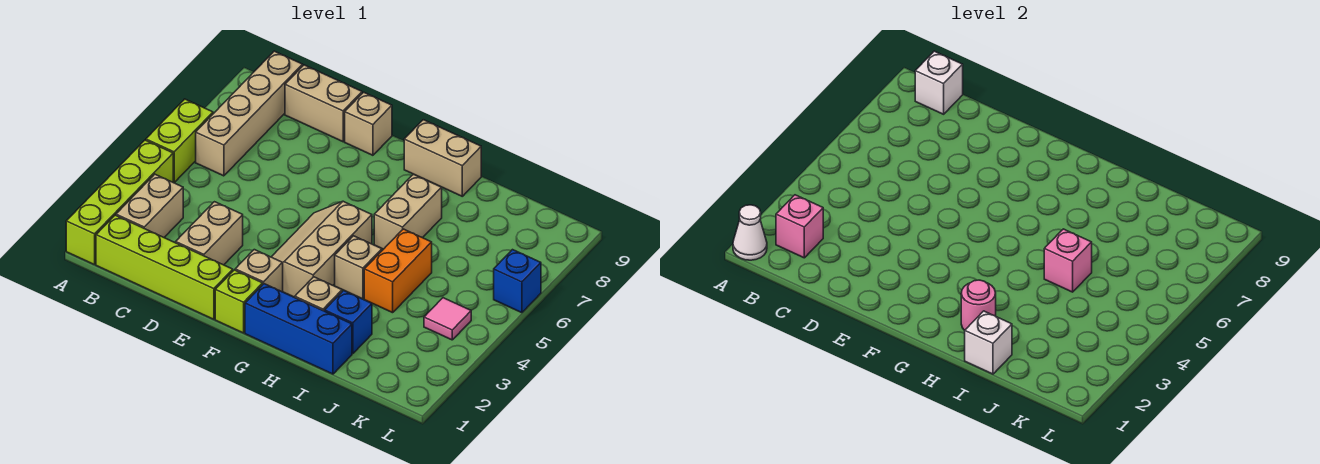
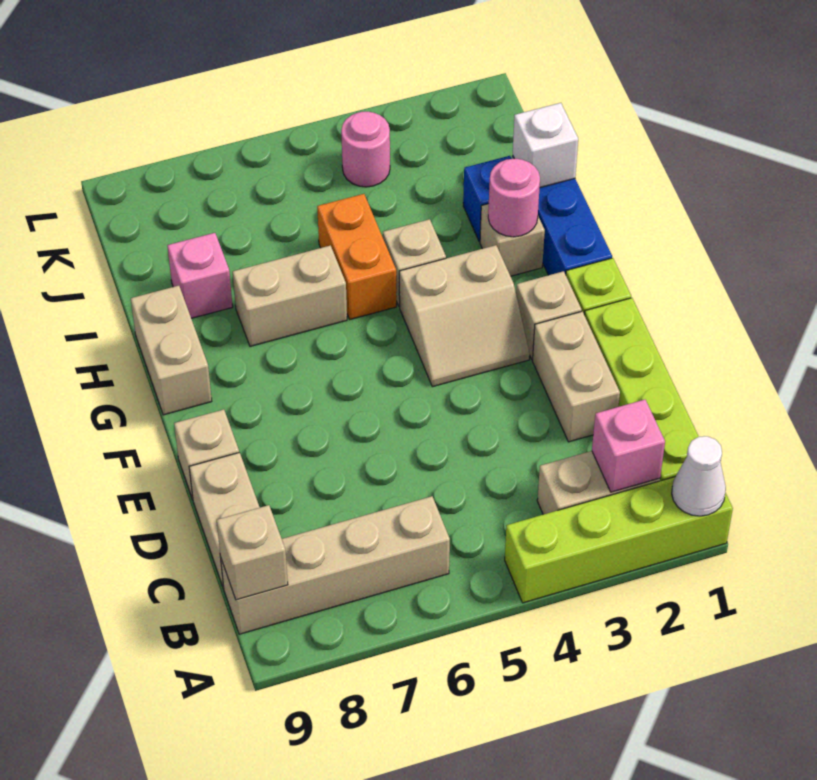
lime 1x2 brick [146,99,213,183] -> none
white 1x1 brick [915,51,963,114] -> tan 1x1 brick [217,505,288,600]
tan 1x2 brick [176,202,243,265] -> tan 1x2 brick turned to [533,312,620,442]
tan 2x3 slope [272,201,372,297] -> tan 2x2 slope [399,245,530,387]
orange 1x2 brick [364,229,432,313] -> orange 1x2 brick turned to [317,194,396,319]
pink 1x1 brick [1044,229,1092,292] -> pink 1x1 brick moved to [167,233,233,318]
pink 1x1 tile [424,298,471,340] -> pink 1x1 round brick [341,111,390,187]
blue 1x1 brick [494,250,541,313] -> none

